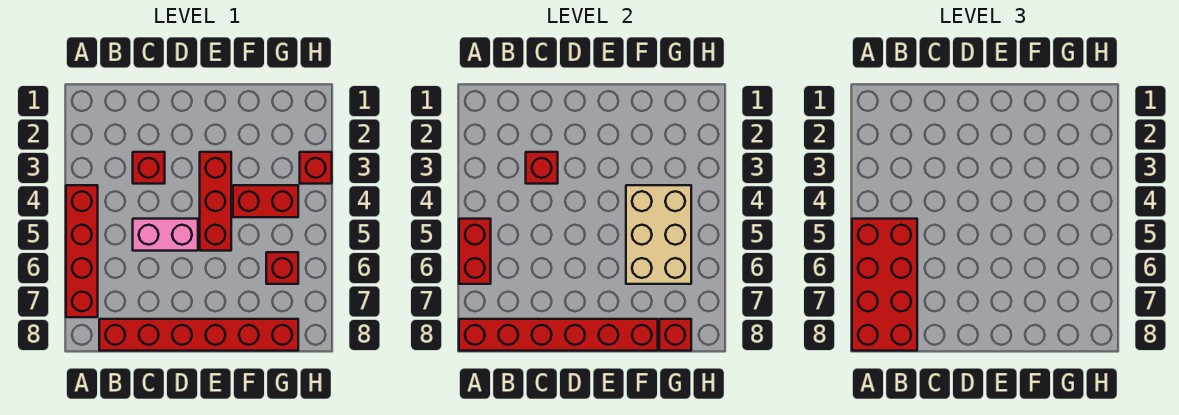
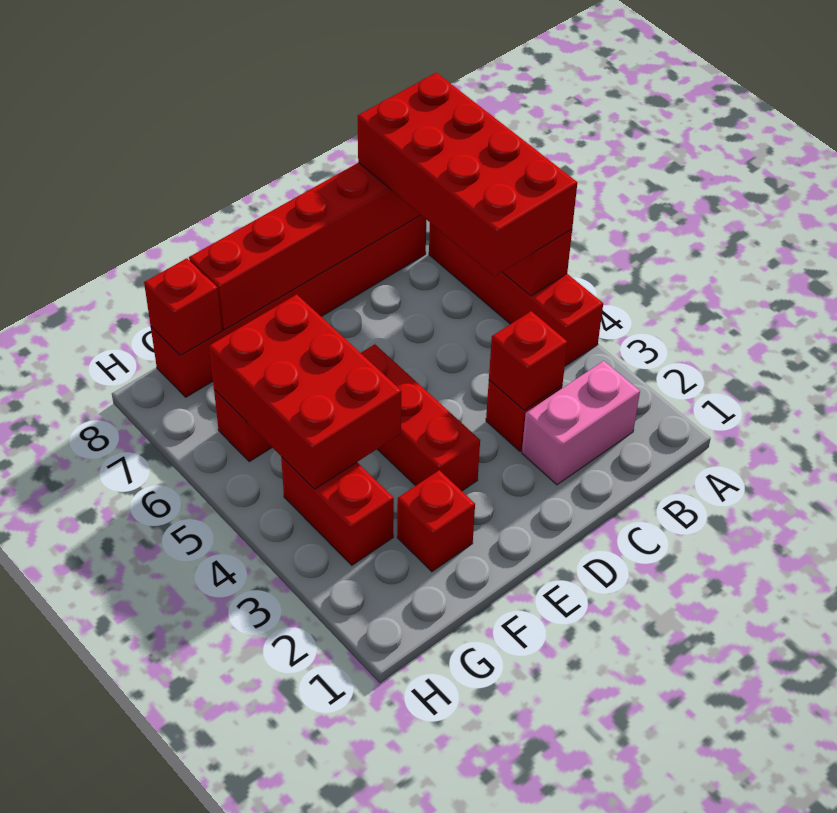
pink 1x2 brick [133,219,198,251] -> pink 1x2 brick moved to [522,361,640,485]
red 1x2 brick [233,185,298,217] -> red 1x2 brick turned to [281,457,394,565]
tan 2x3 brick [626,185,691,284] -> red 2x3 brick [209,294,401,489]
red 1x1 brick [300,152,332,184] -> red 1x1 brick moved to [397,470,475,572]

